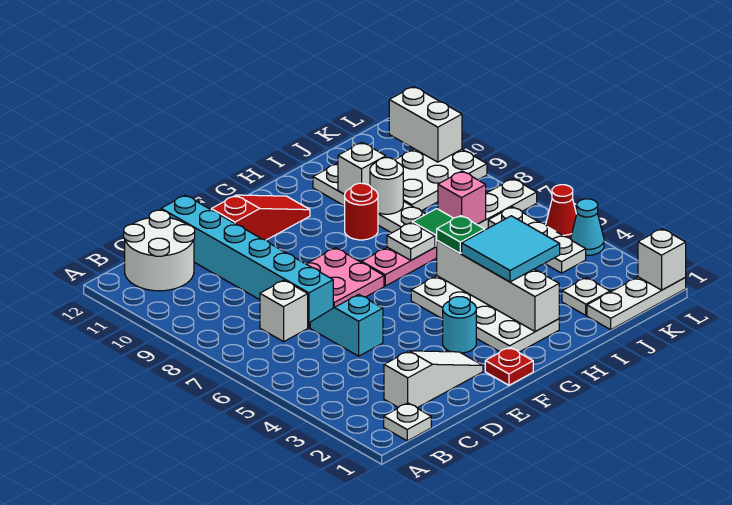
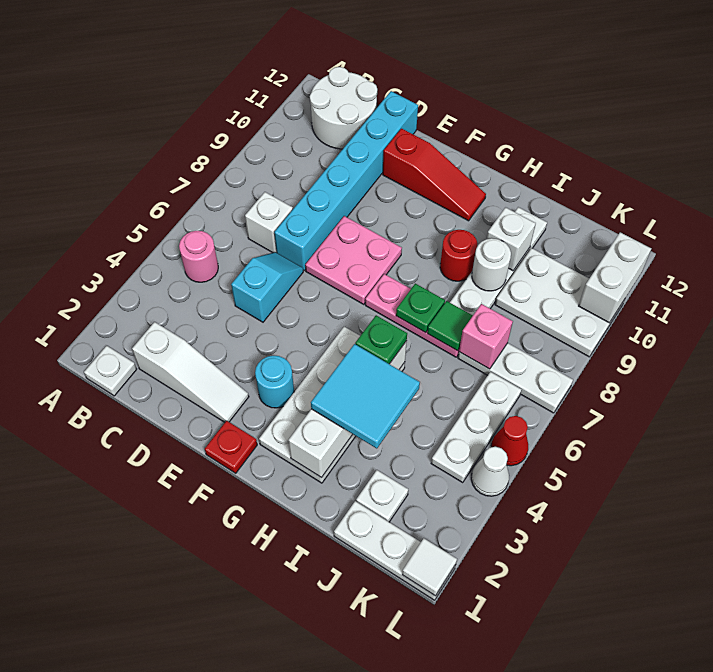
none -> pink 1x1 round brick [179,231,218,282]
white 1x1 plate [387,223,435,260] -> green 1x1 plate [396,284,445,333]
white 1x1 brick [638,229,686,290] -> white 1x1 tile [402,538,457,596]
cyan 1x1 cone [571,199,604,255] -> white 1x1 cone [471,447,509,496]

